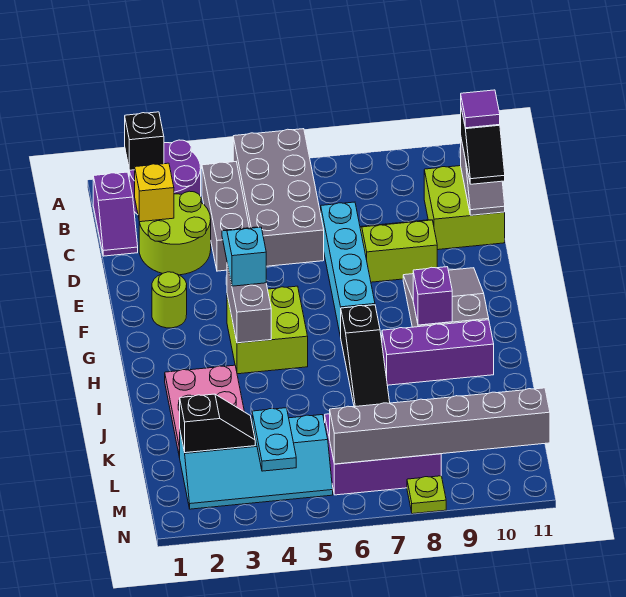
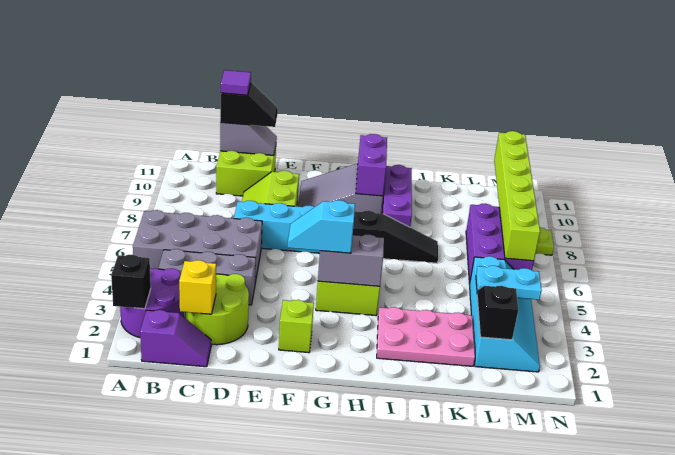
lime 1x1 round brick [152,272,187,328] -> lime 1x1 brick [279,300,314,353]
purple 1x1 brick [413,267,452,325] -> purple 1x2 brick [356,134,387,196]
grey 1x6 brick [330,388,550,464] -> lime 1x6 brick [494,131,540,261]

